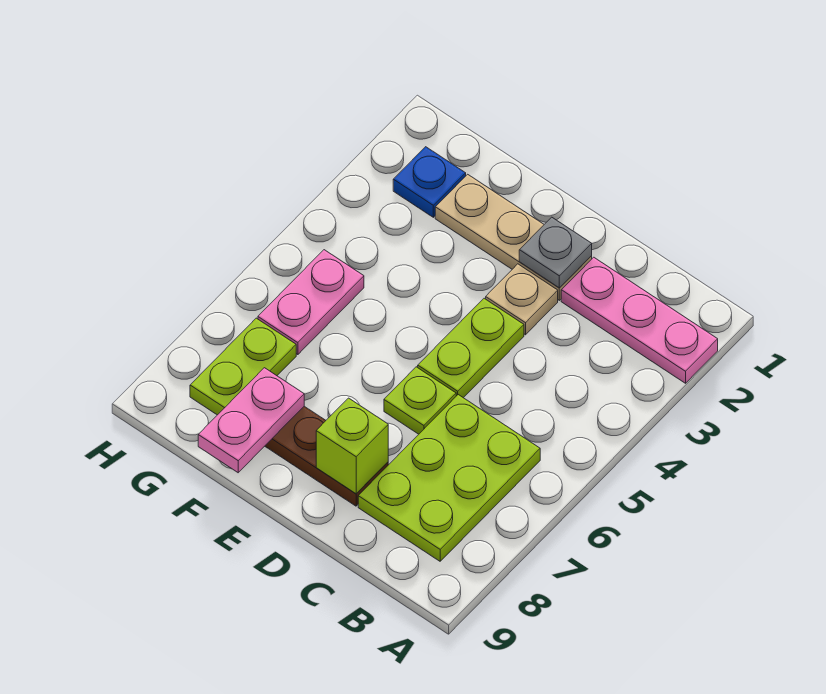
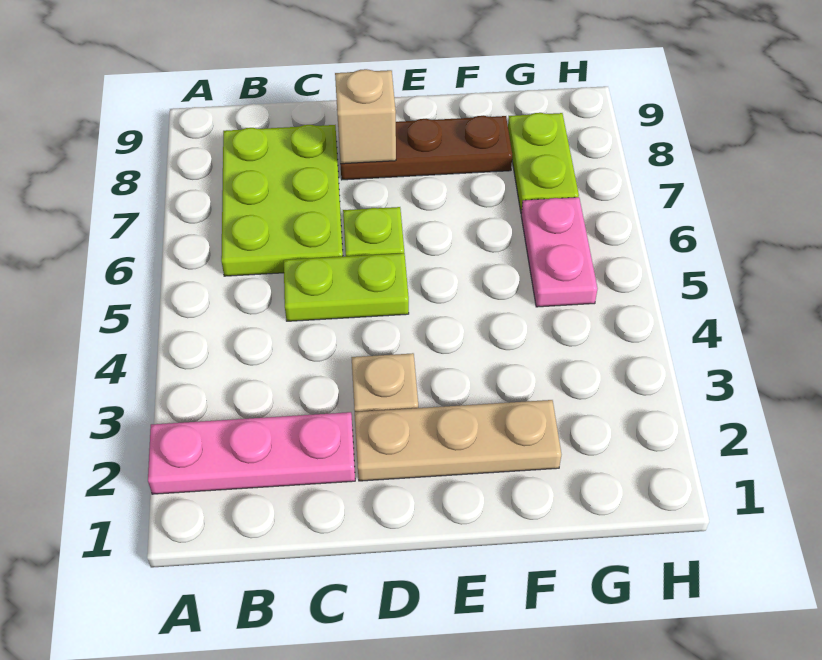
grey 1x1 plate [519,217,592,288] -> none
lime 1x2 plate [418,298,524,398] -> lime 1x2 plate turned to [284,253,409,321]
lime 1x1 brick [316,398,388,494] -> tan 1x1 brick [335,69,396,164]
pink 1x2 plate [198,368,304,473] -> none
blue 1x1 plate [393,147,466,217] -> none

